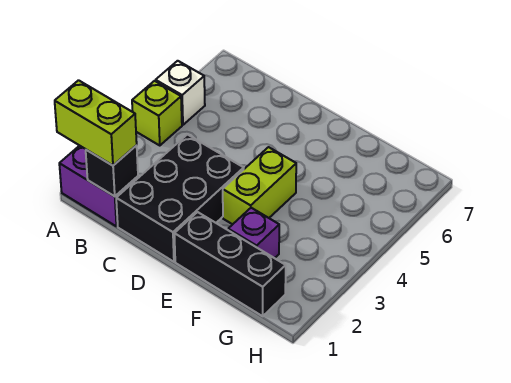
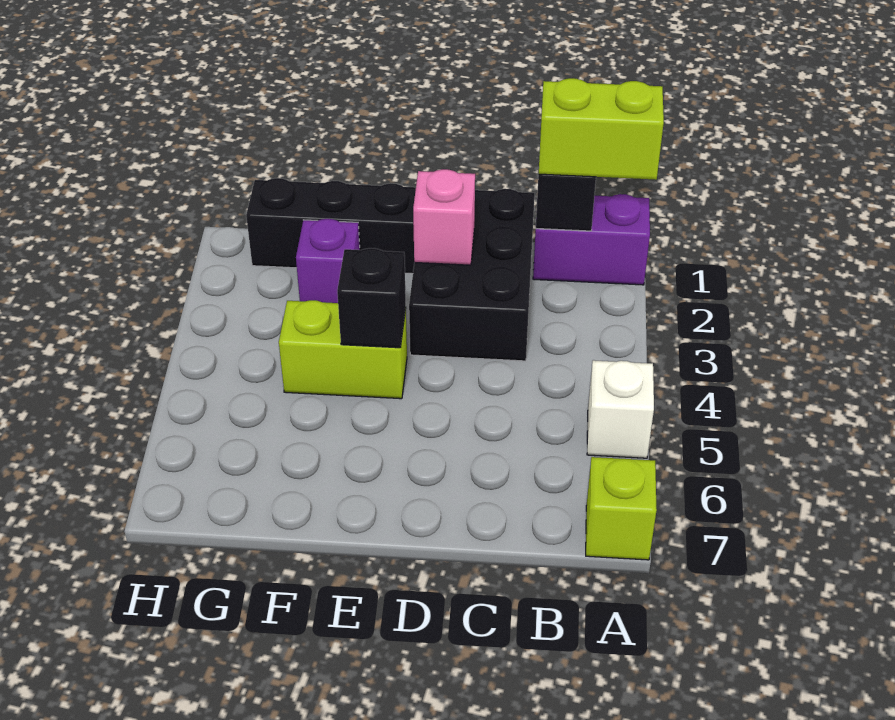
lime 1x1 brick [132,81,182,145] -> lime 1x1 brick moved to [586,457,657,560]
none -> pink 1x1 brick [413,169,475,265]
lime 1x2 brick [223,147,296,224] -> lime 1x2 brick turned to [279,300,407,399]
none -> black 1x1 brick [337,248,406,348]

